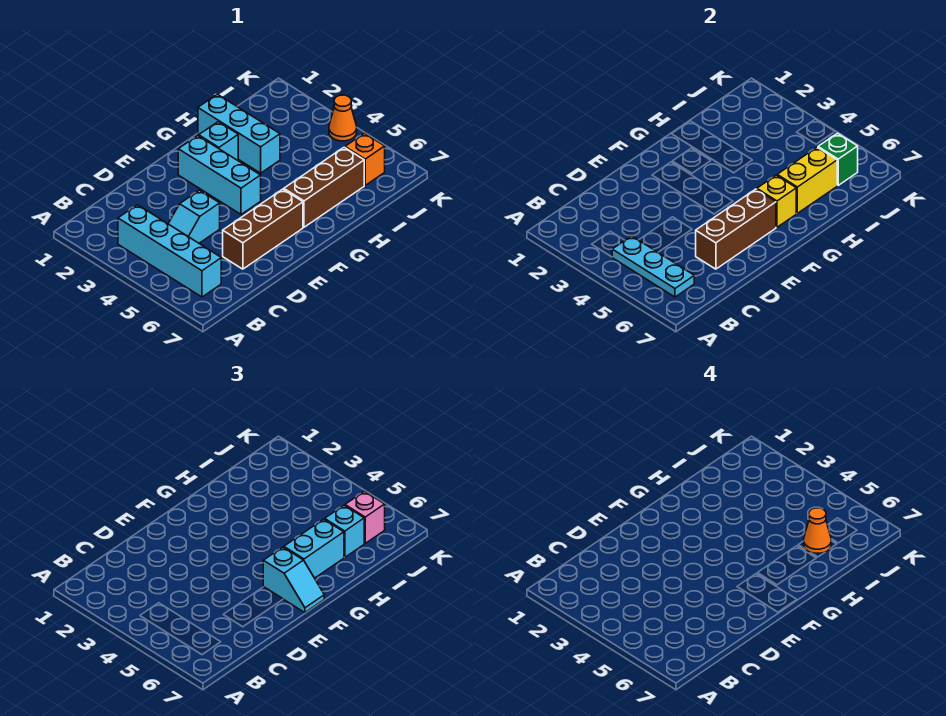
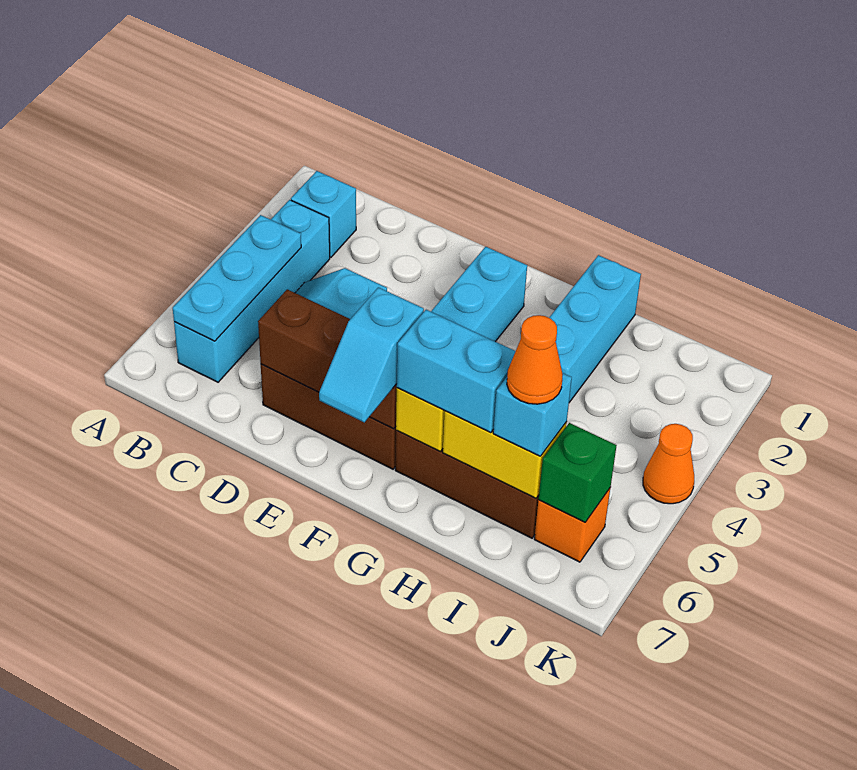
cyan 1x1 brick [199,122,238,160] -> cyan 1x1 brick moved to [291,171,356,257]
pink 1x1 brick [345,491,385,543] -> none

